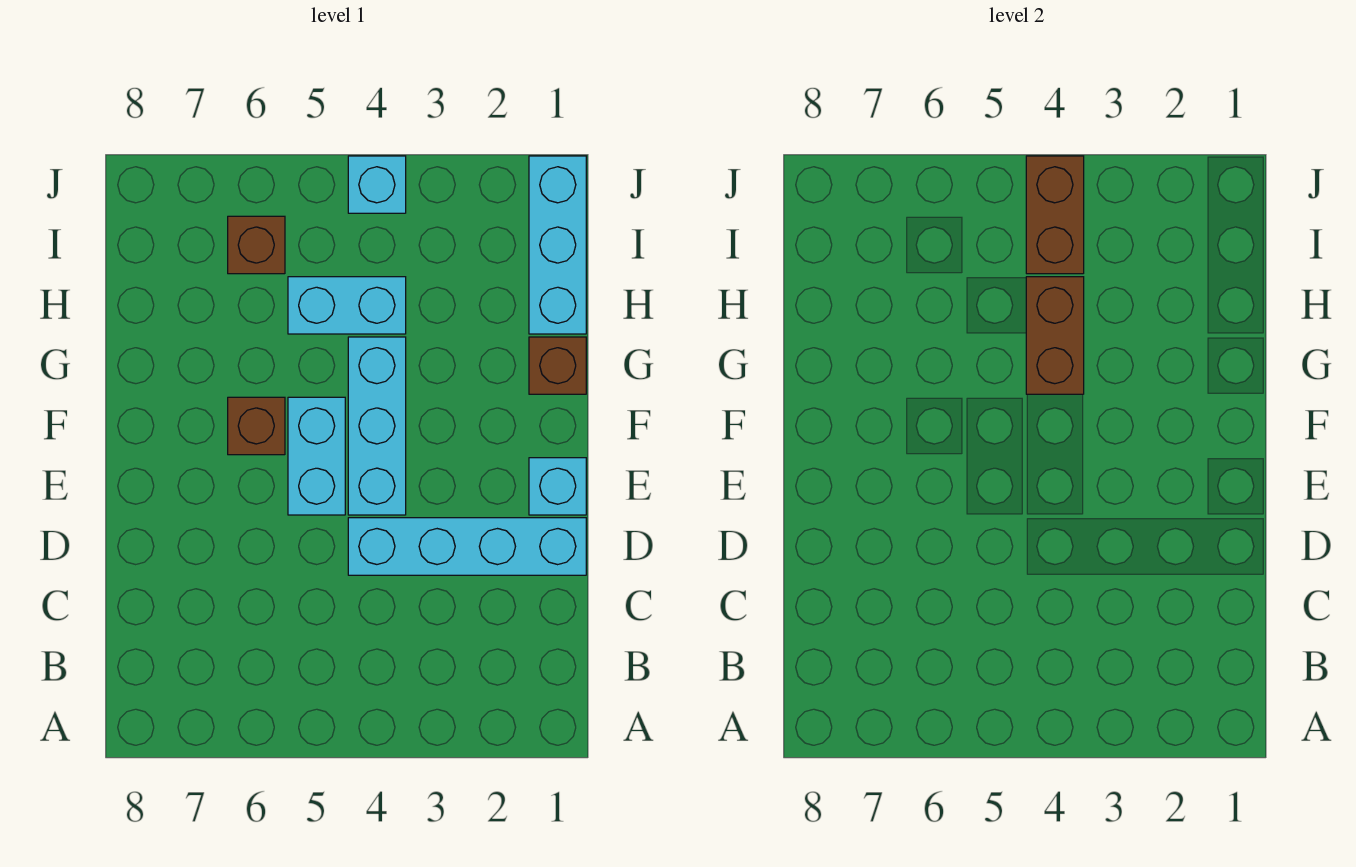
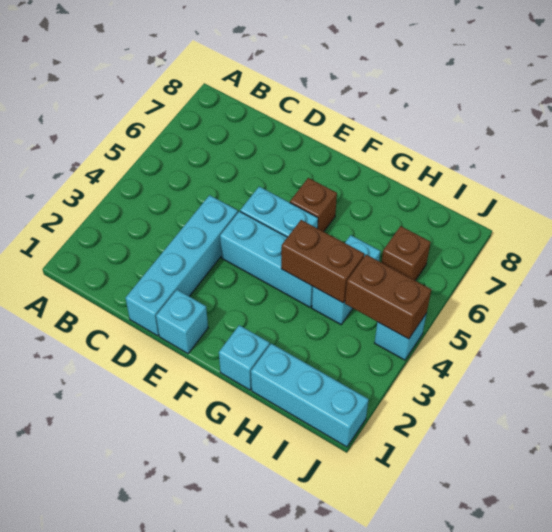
brown 1x1 brick [529,337,586,394] -> cyan 1x1 brick [219,325,270,390]

